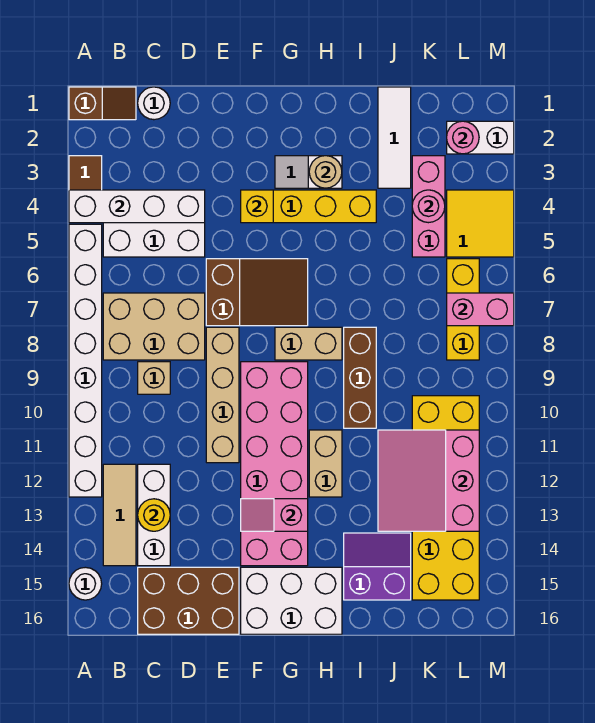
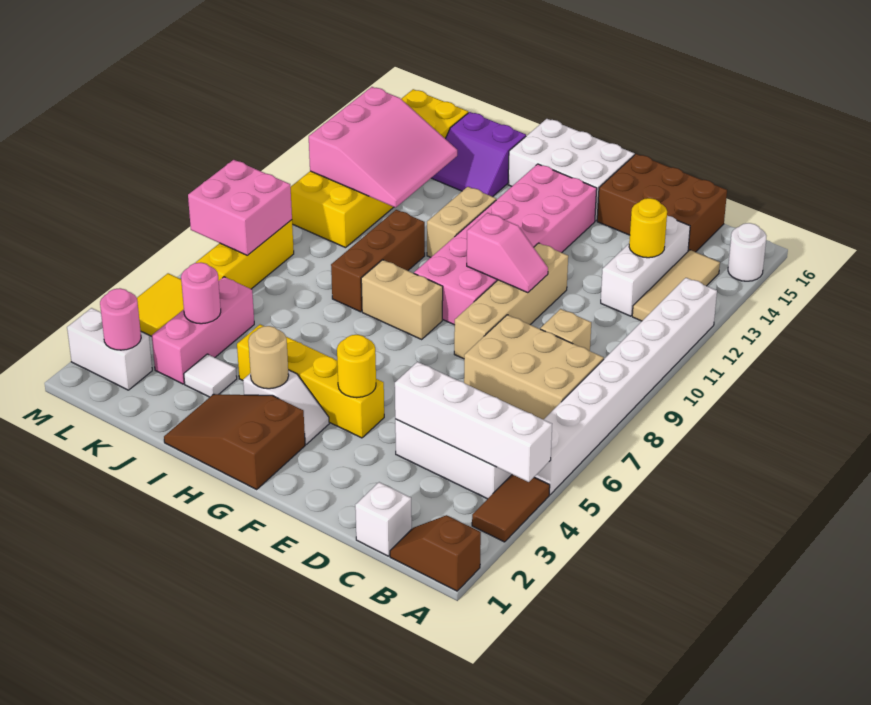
white 1x1 round brick [138,87,170,120] -> white 1x1 brick [355,482,412,556]
brown 2x3 slope [206,259,308,326] -> brown 2x3 slope moved to [164,394,305,489]
yellow 1x1 brick [241,190,273,223] -> yellow 1x1 round brick [337,335,376,398]
pink 1x2 slope [241,499,308,531] -> pink 1x2 slope moved to [467,213,548,293]
white 1x3 tile [378,87,411,188] -> white 1x1 tile [184,354,237,397]
pink 1x2 brick [447,293,514,326] -> pink 2x2 brick [188,160,292,255]

